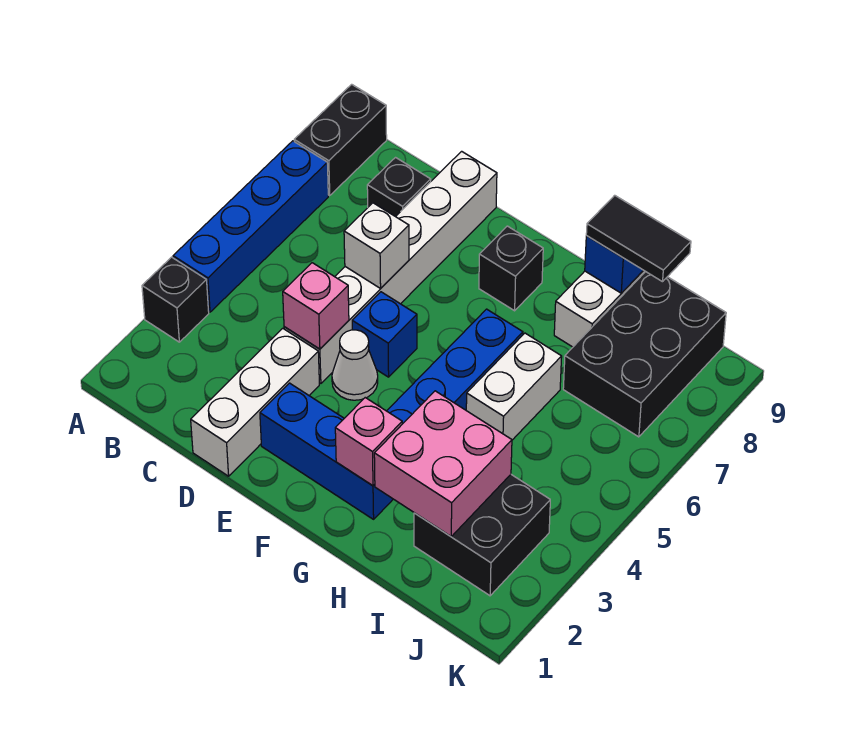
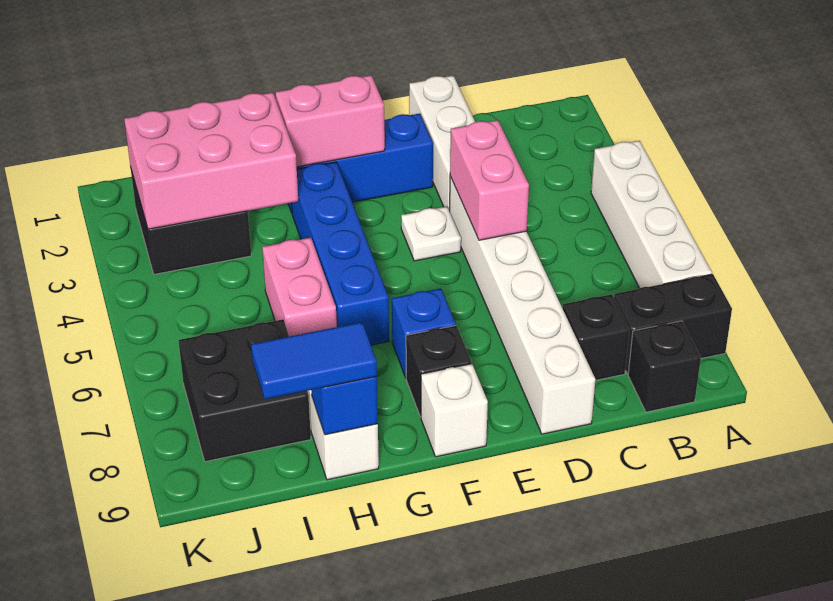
black 1x1 brick [142,257,209,342] -> black 1x1 brick moved to [628,321,701,412]
blue 1x4 brick [173,141,328,312] -> white 1x4 brick [591,141,712,288]
black 1x2 brick [294,84,387,195] -> black 1x2 brick turned to [614,274,732,374]
pink 1x1 brick [283,263,349,349] -> pink 1x2 brick [450,120,529,240]
white 1x1 brick [344,203,409,288] -> white 1x1 brick moved to [421,364,488,457]
white 1x1 cone [332,330,378,400] -> white 1x1 plate [401,206,461,261]
blue 1x1 brick [352,292,417,377] -> blue 1x1 brick moved to [392,289,456,378]
pink 1x1 brick [335,398,402,486] -> pink 1x2 brick [276,75,385,167]
pink 2x2 brick [374,391,512,536] -> pink 2x3 brick [124,92,298,229]
white 1x2 brick [466,333,562,440] -> pink 1x2 brick [262,238,337,336]
black 1x2 tile [586,195,691,282] -> blue 1x2 tile [251,322,377,399]
black 2x3 brick [563,272,726,437] -> black 2x2 brick [178,319,311,462]

